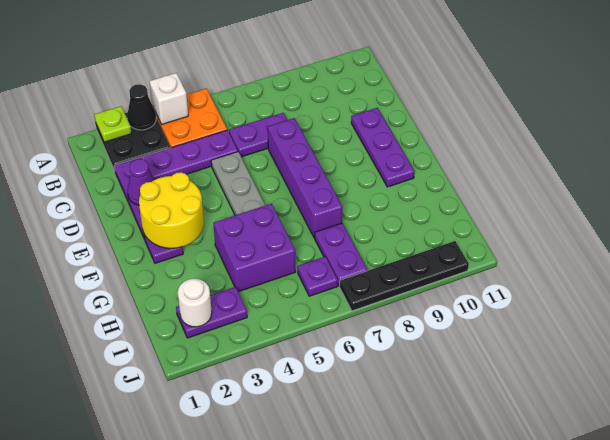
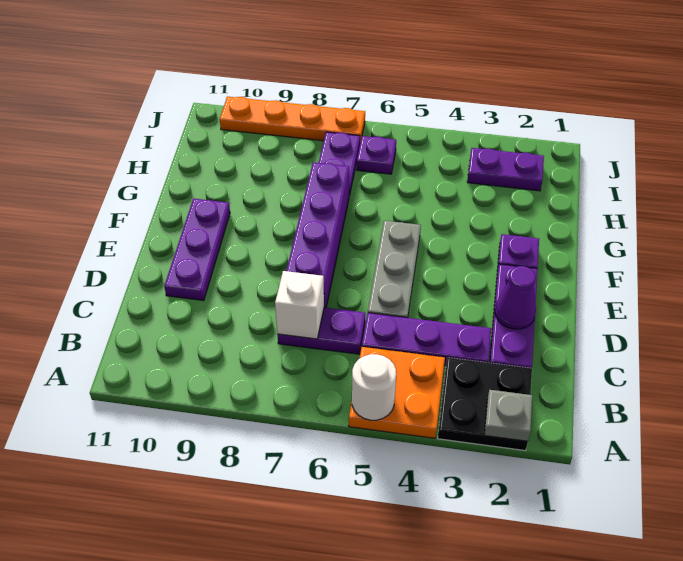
lime 1x1 plate [94,106,132,142] -> grey 1x1 plate [484,390,532,441]
black 1x1 cone [127,84,156,130] -> none
white 1x1 brick [149,73,188,124] -> white 1x1 brick moved to [275,271,324,339]
yellow 2x2 round brick [139,172,204,248] -> none
purple 2x2 brick [213,204,296,292] -> none
white 1x1 round brick [178,279,212,327] -> white 1x1 round brick moved to [352,354,396,420]
black 1x4 plate [340,241,469,311] -> orange 1x4 plate [220,97,365,142]

